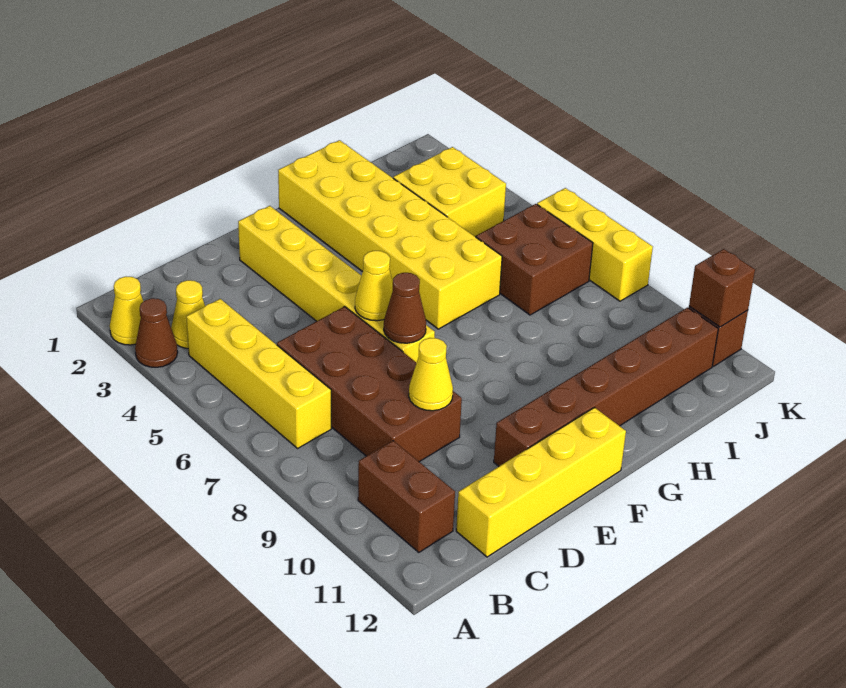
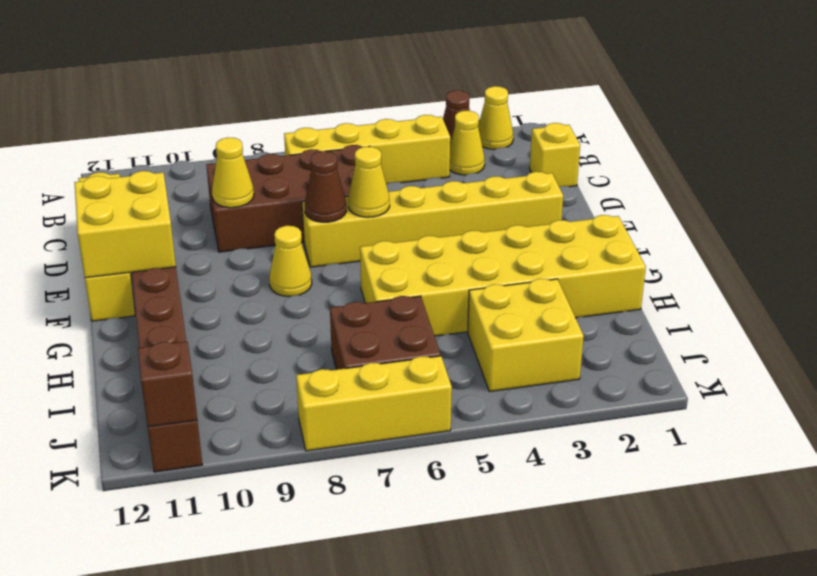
brown 1x2 brick [358,441,455,552] -> none
none -> yellow 1x1 brick [530,123,580,187]
none -> yellow 2x2 brick [75,171,176,278]
none -> yellow 1x1 cone [269,226,312,296]

